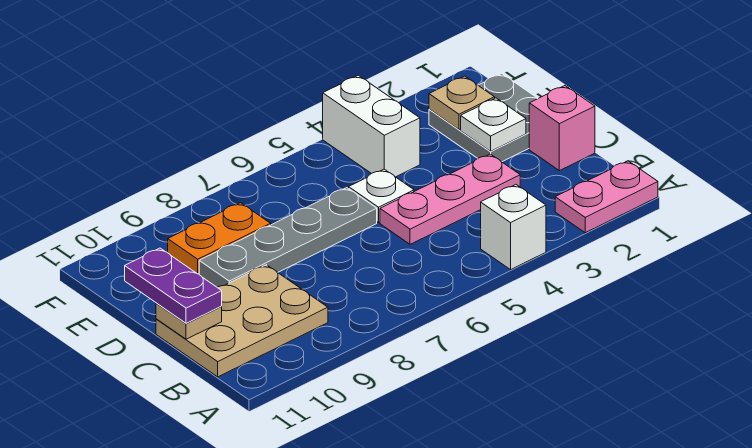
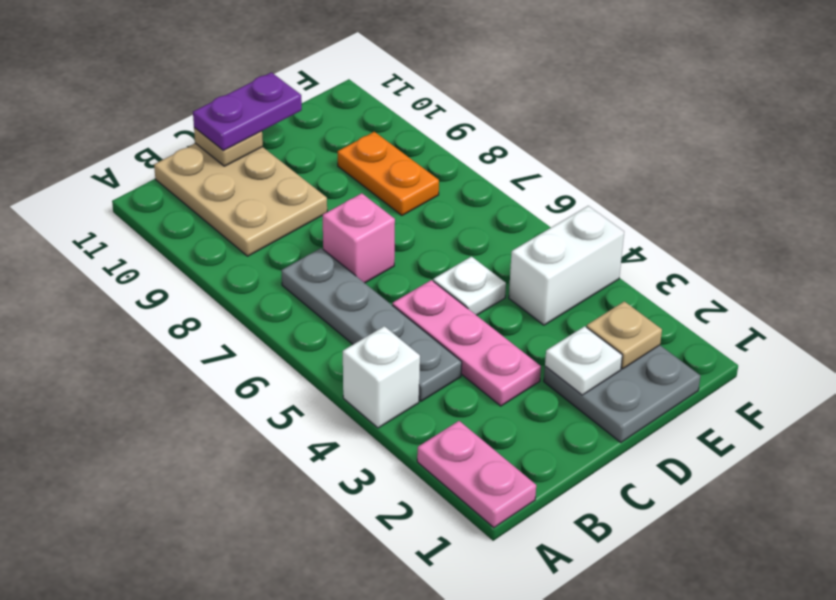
pink 1x1 brick [529,86,595,171] -> pink 1x1 brick moved to [322,193,395,283]
grey 1x4 plate [199,188,377,287] -> grey 1x4 plate moved to [281,248,462,401]

